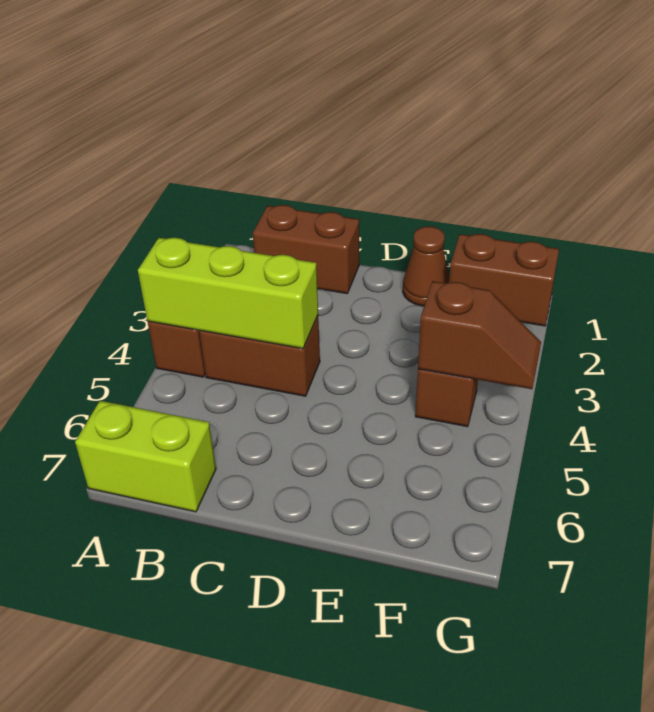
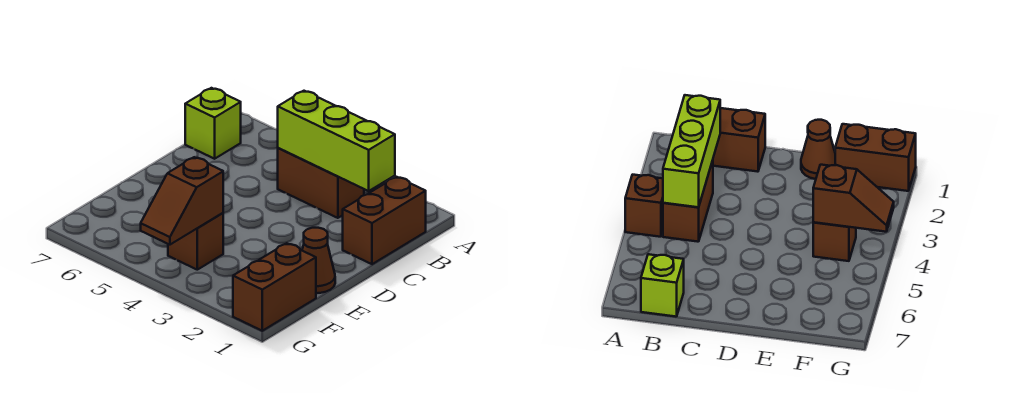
lime 1x3 brick [138,238,318,349] -> lime 1x3 brick turned to [278,91,395,191]
lime 1x2 brick [75,401,216,512] -> lime 1x1 brick [185,88,241,159]
brown 1x2 brick [199,316,320,396] -> brown 1x2 brick turned to [278,148,364,218]

